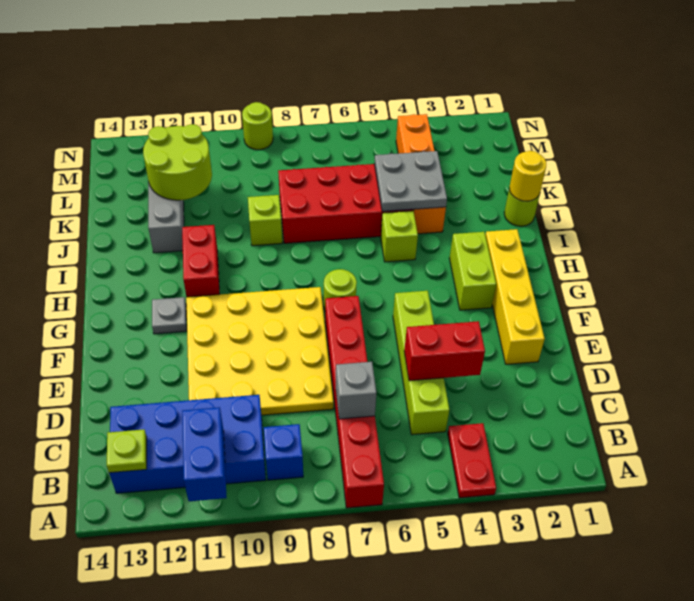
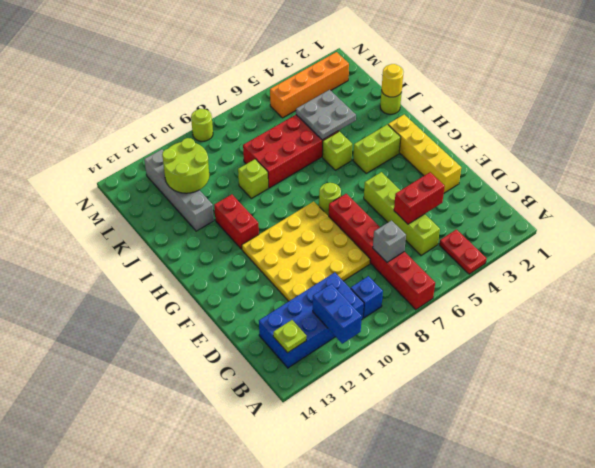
lime 1x2 brick [449,232,496,310] -> lime 1x2 brick turned to [353,124,401,173]
grey 1x1 plate [152,297,187,334] -> none
orange 1x4 brick [396,114,446,234] -> orange 1x4 brick turned to [270,52,349,118]

